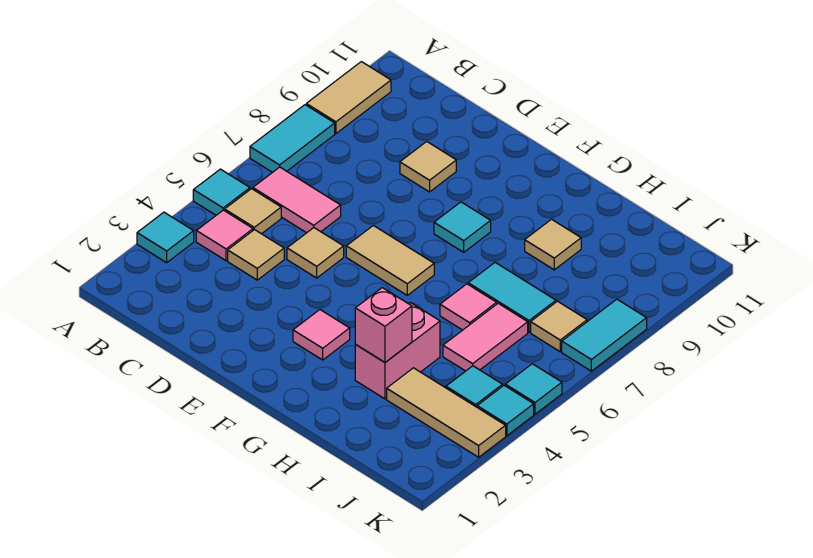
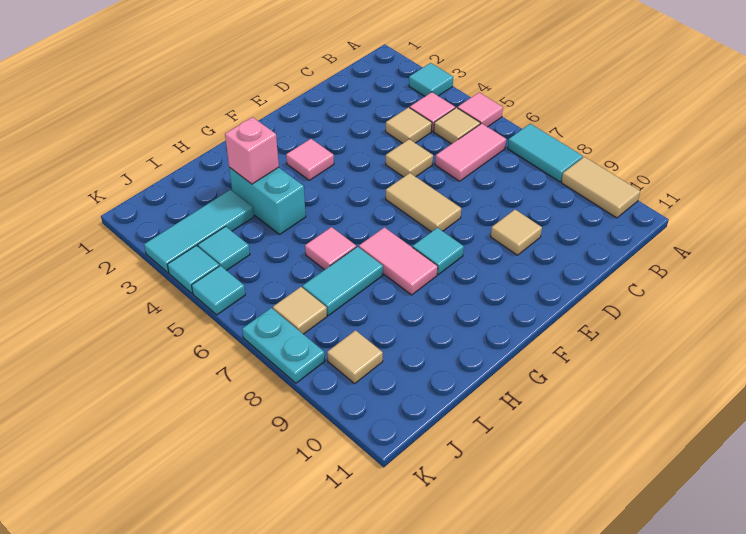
cyan 1x1 tile [193,169,250,215] -> pink 1x1 tile [457,93,503,127]
tan 1x2 tile [346,225,434,295] -> tan 1x2 tile turned to [386,173,461,232]
pink 1x2 brick [355,303,440,399] -> cyan 1x2 brick [229,167,306,234]
tan 1x1 tile [525,219,581,270] -> tan 1x1 tile moved to [327,330,383,384]
tan 1x3 tile [387,368,506,457] -> cyan 1x3 tile [144,190,254,273]
pink 1x2 tile [443,303,528,371] -> pink 1x2 tile moved to [359,227,438,295]
cyan 1x2 tile [562,299,647,371] -> cyan 1x2 plate [242,308,325,383]

